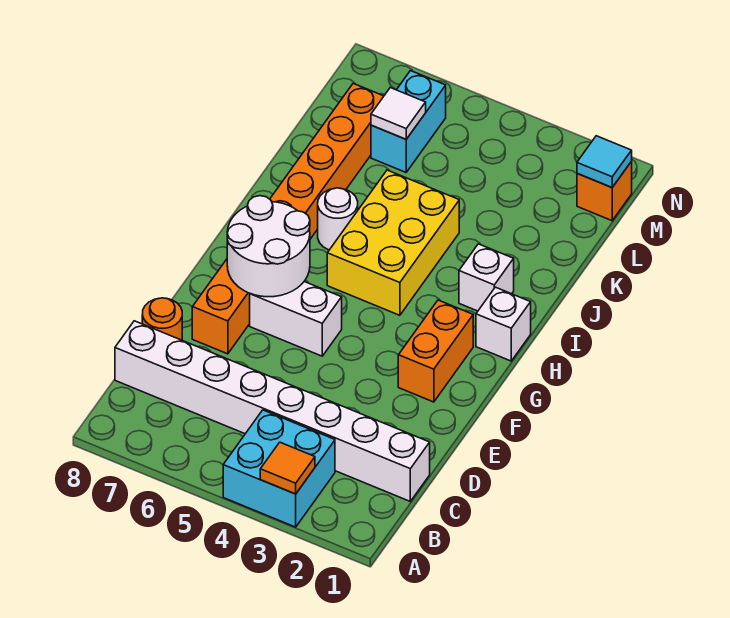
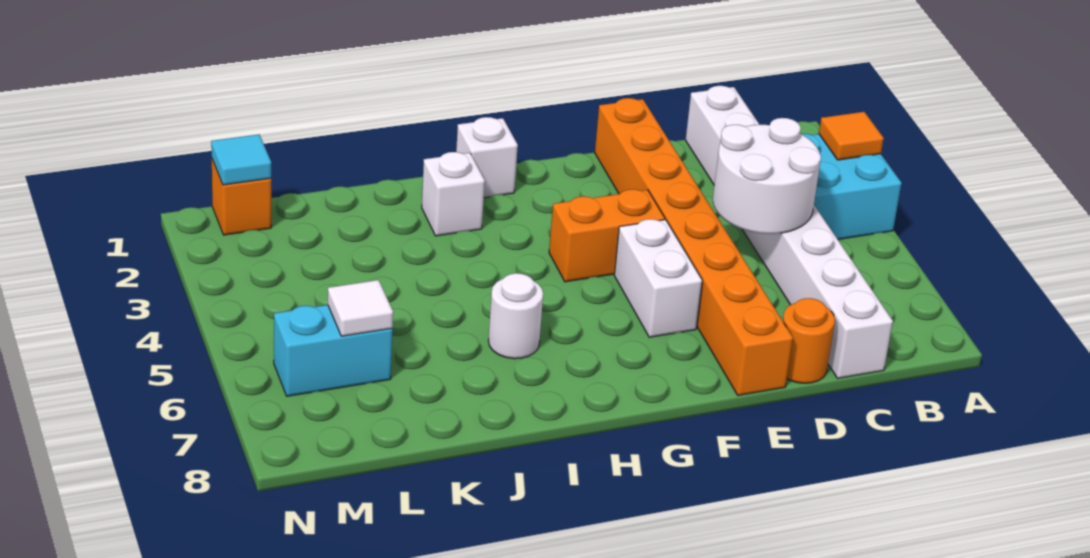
orange 1x8 brick [192,84,384,354] -> orange 1x8 brick turned to [595,98,793,396]
orange 1x2 brick [398,300,473,402] -> orange 1x2 brick moved to [549,189,665,282]
white 2x2 round brick [227,196,310,297] -> white 2x2 round brick moved to [713,118,821,234]
yellow 2x3 brick [327,170,459,315] -> none

